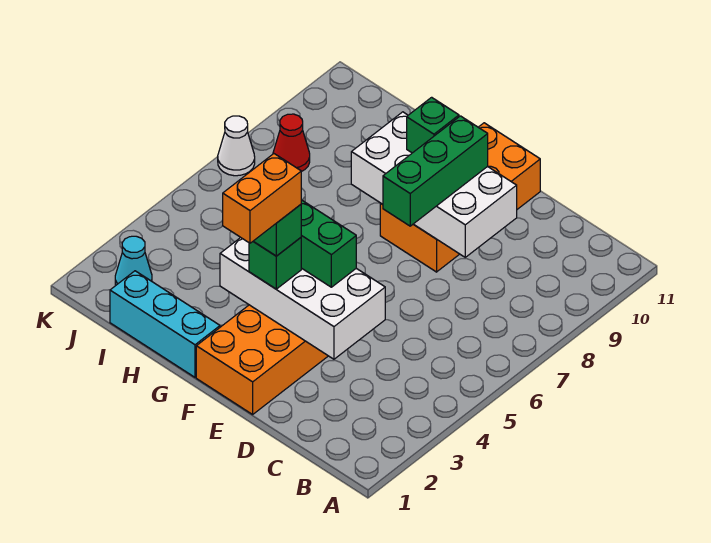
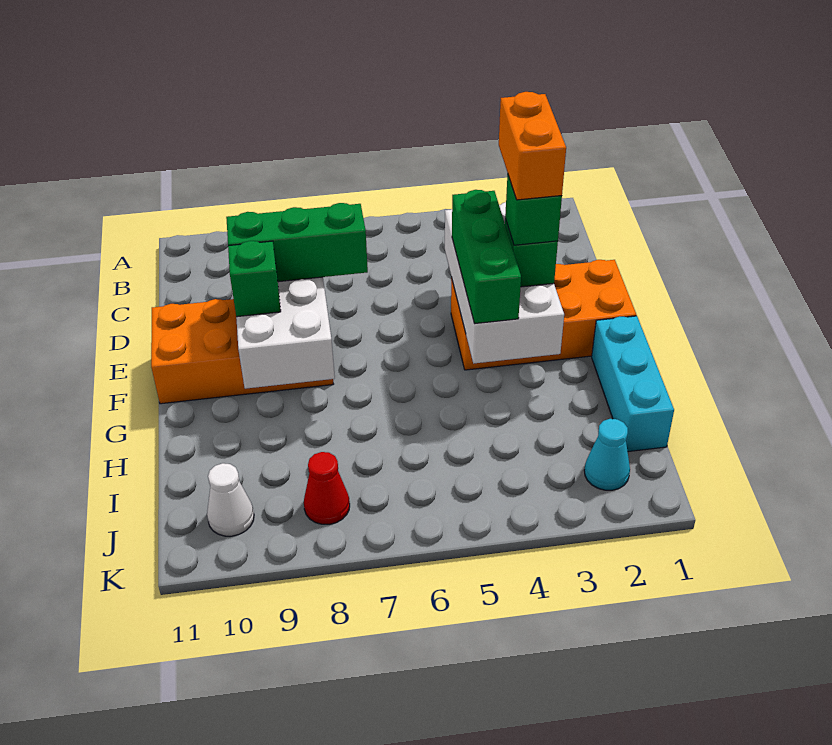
orange 1x2 brick [223,154,301,243] -> orange 1x2 brick turned to [499,92,566,200]
white 1x1 cone [218,116,255,176] -> white 1x1 cone moved to [207,463,254,536]

